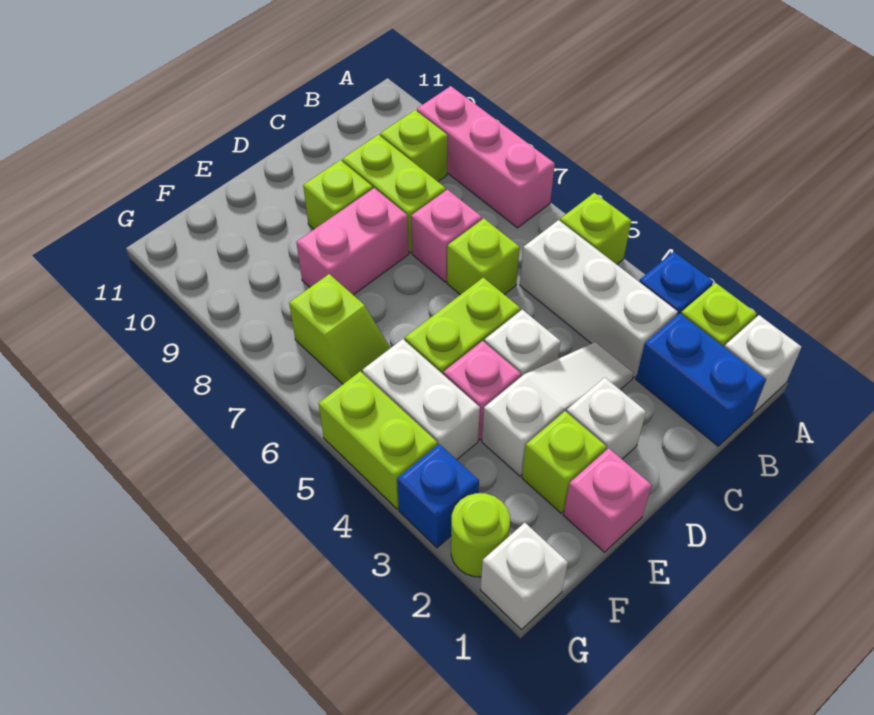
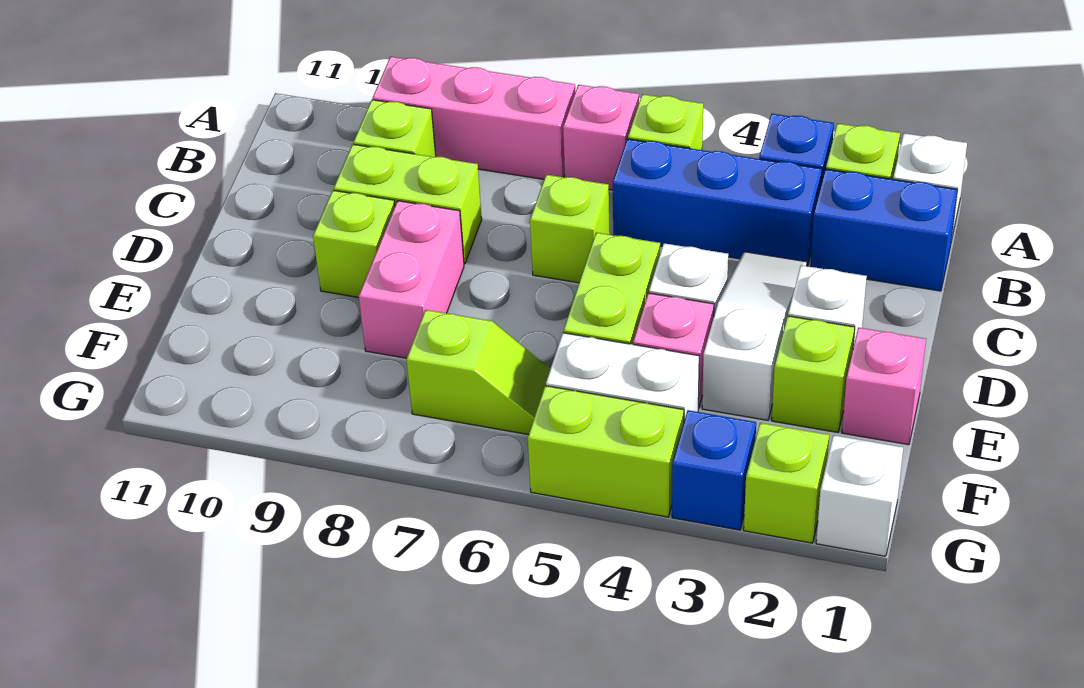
white 1x3 brick [520,220,678,378] -> blue 1x3 brick [613,139,822,266]
pink 1x1 brick [411,190,482,282] -> pink 1x1 brick moved to [563,85,639,190]
lime 1x1 round brick [451,493,510,577] -> lime 1x1 brick [744,423,829,543]

